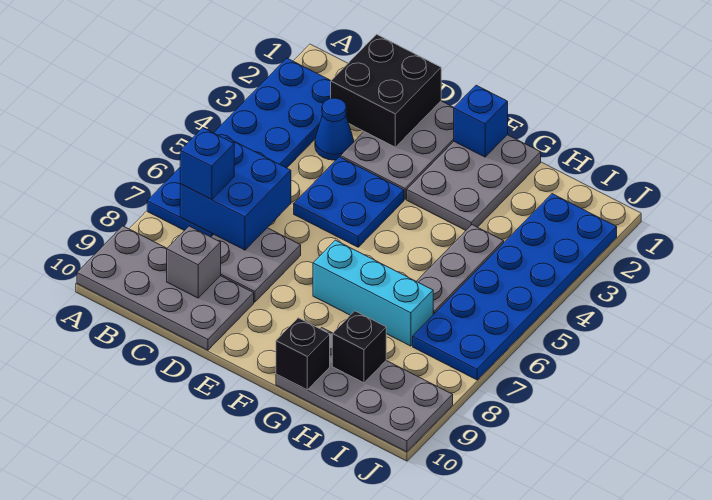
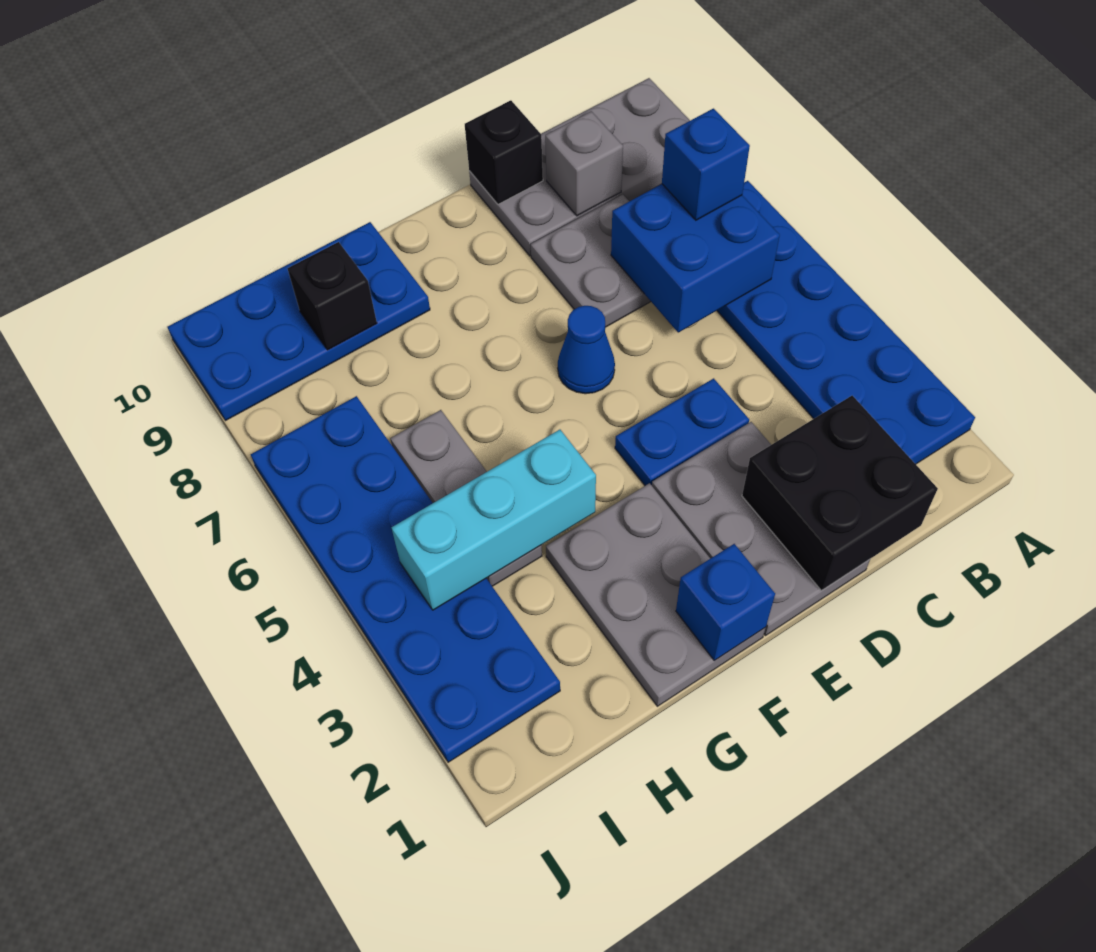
blue 1x1 cone [315,98,354,160] -> blue 1x1 cone moved to [558,306,615,394]
blue 2x2 plate [294,157,404,247] -> blue 1x2 plate [615,378,749,486]
cyan 1x3 brick [313,240,433,346] -> cyan 1x3 brick moved to [391,430,596,610]
grey 2x4 plate [276,328,453,452] -> blue 2x4 plate [167,222,430,421]
black 1x1 brick [276,318,330,390] -> black 1x1 brick moved to [465,100,543,204]

